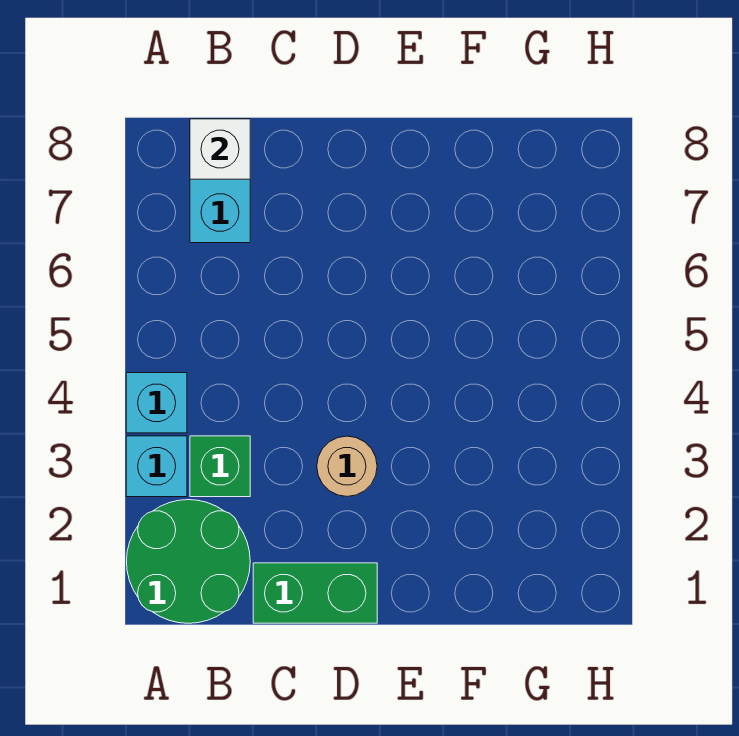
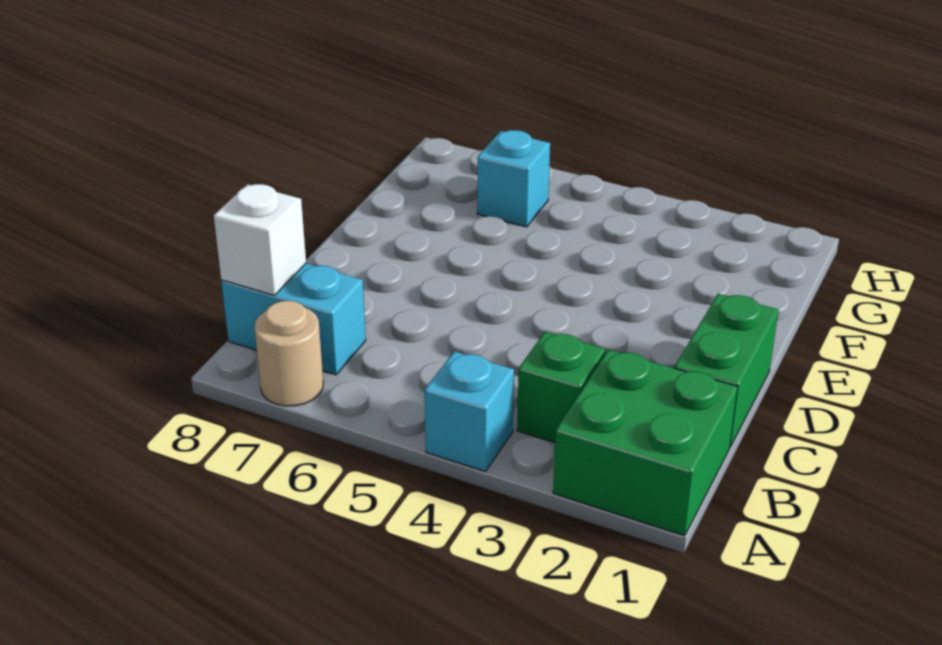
green 2x2 round brick [127,500,250,623] -> green 2x2 brick [553,350,738,536]
cyan 1x1 brick [126,436,187,497] -> cyan 1x1 brick moved to [477,130,550,227]
tan 1x1 round brick [317,436,377,496] -> tan 1x1 round brick moved to [255,301,323,406]

